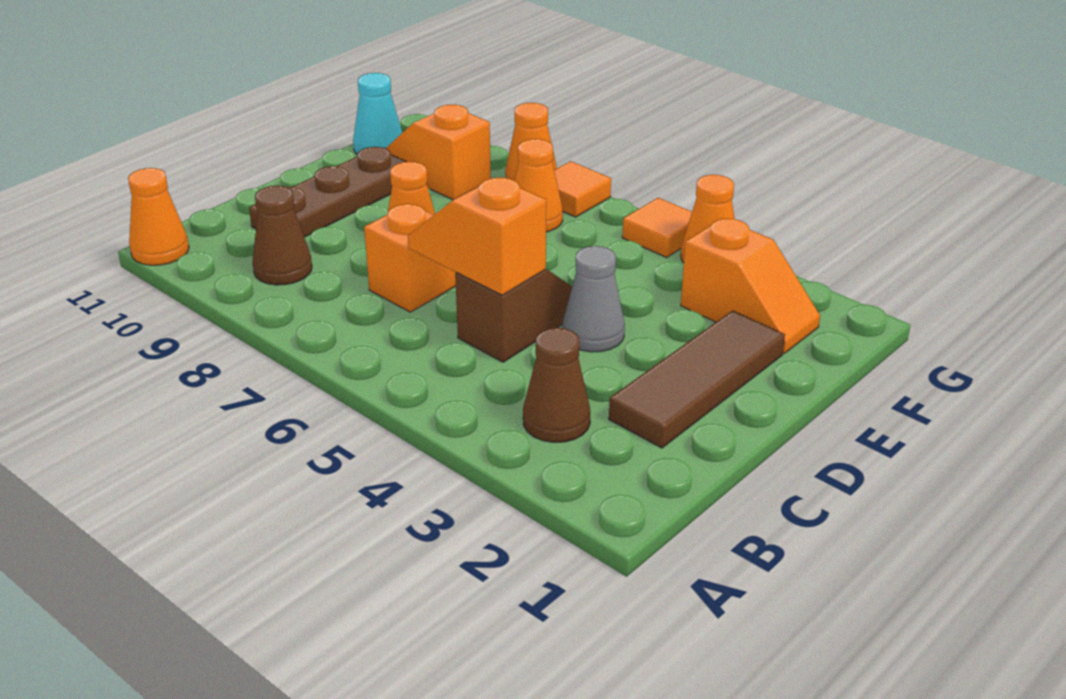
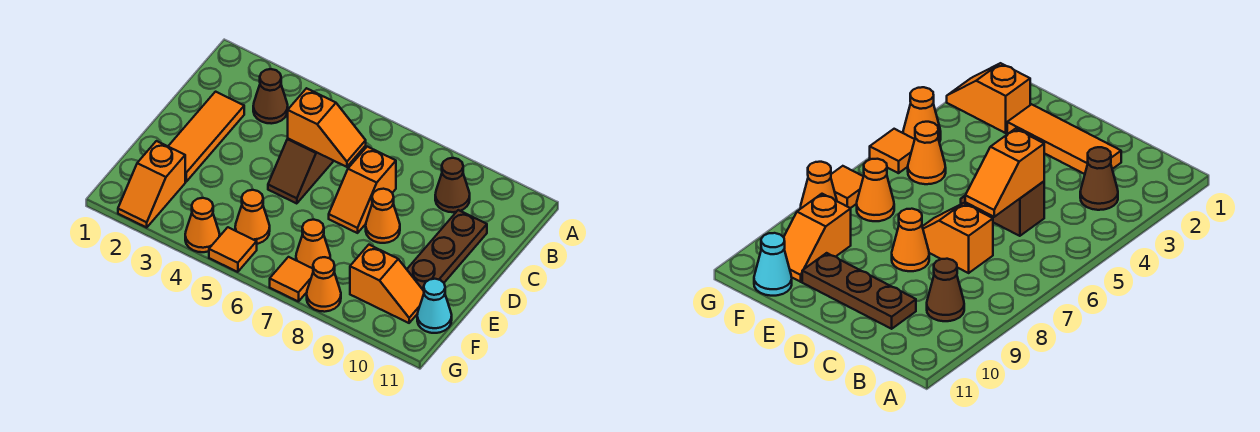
orange 1x1 cone [128,168,189,265] -> orange 1x1 cone moved to [235,190,270,244]
brown 1x3 tile [609,310,785,448] -> orange 1x3 tile [168,92,244,182]
grey 1x1 cone [563,246,625,352] -> none
orange 1x2 slope [681,218,820,354] -> orange 1x2 slope turned to [118,141,185,227]

